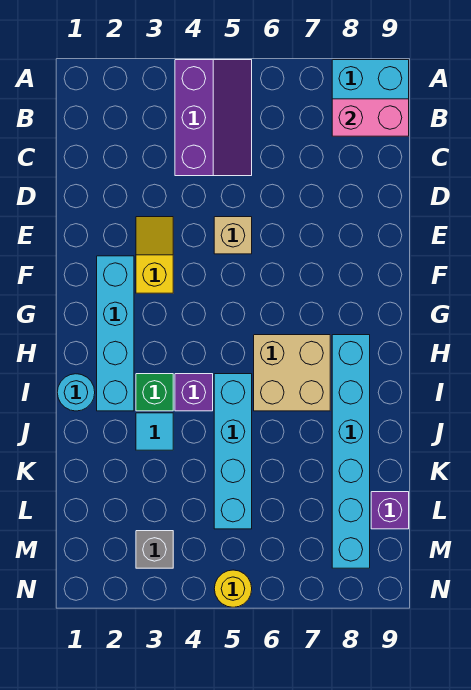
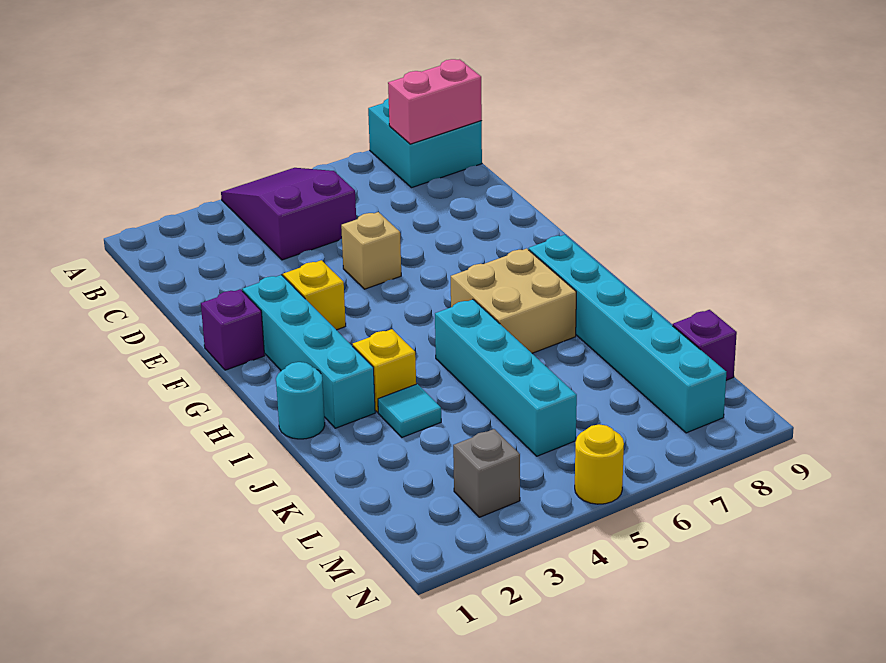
purple 2x3 slope [175,60,252,176] -> purple 2x3 slope turned to [221,168,356,260]
green 1x1 brick [136,374,173,411] -> yellow 1x1 brick [353,329,416,412]
purple 1x1 brick [175,374,213,411] -> purple 1x1 brick moved to [201,289,265,370]

